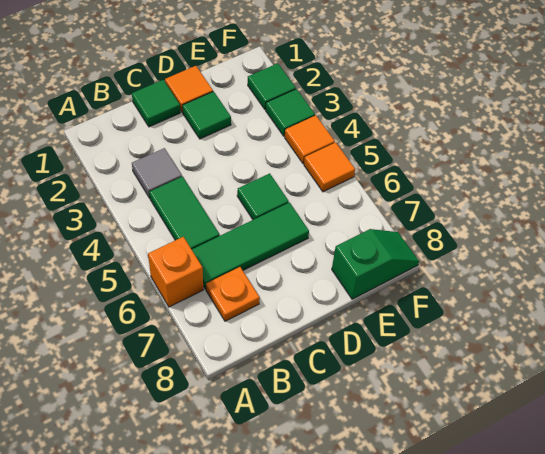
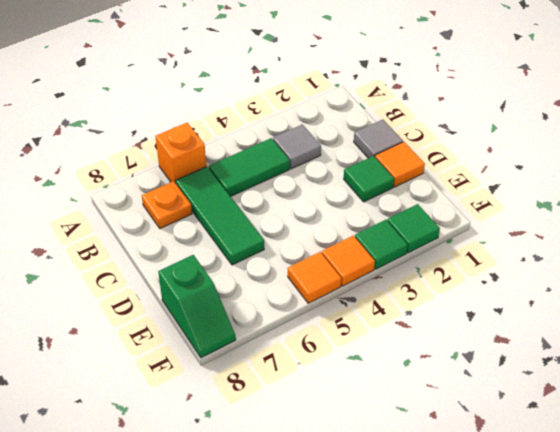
green 1x1 tile [132,80,180,127] -> grey 1x1 tile [354,120,403,158]
green 1x1 tile [237,173,289,220] -> none

